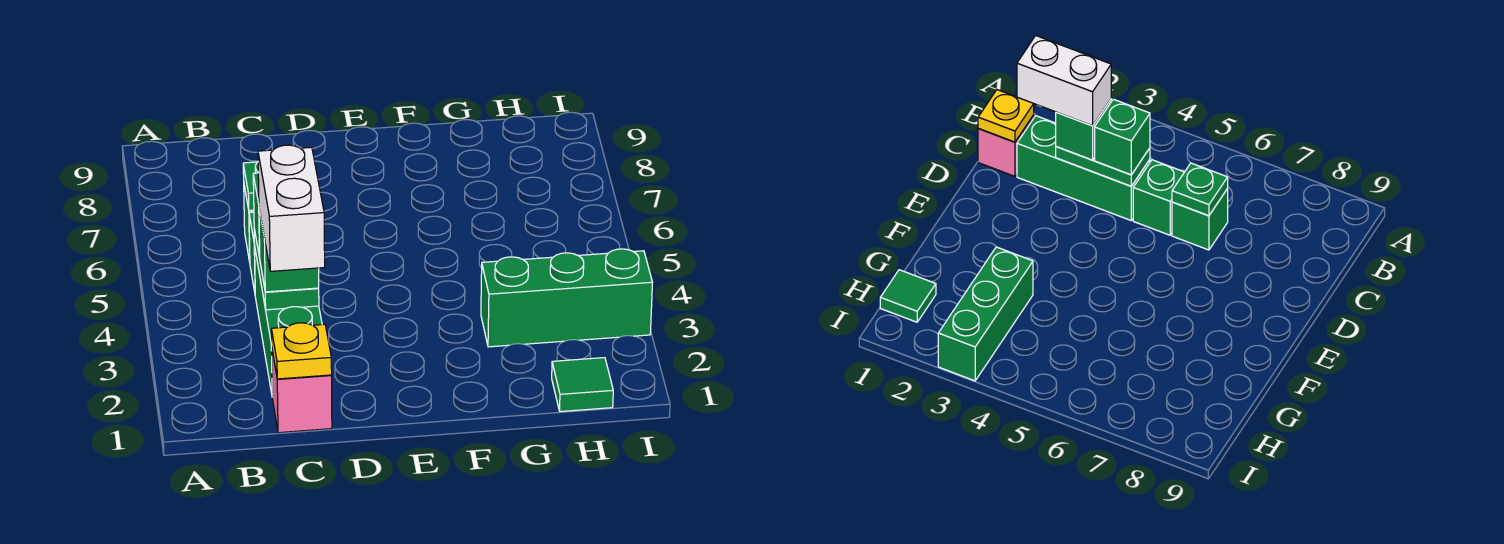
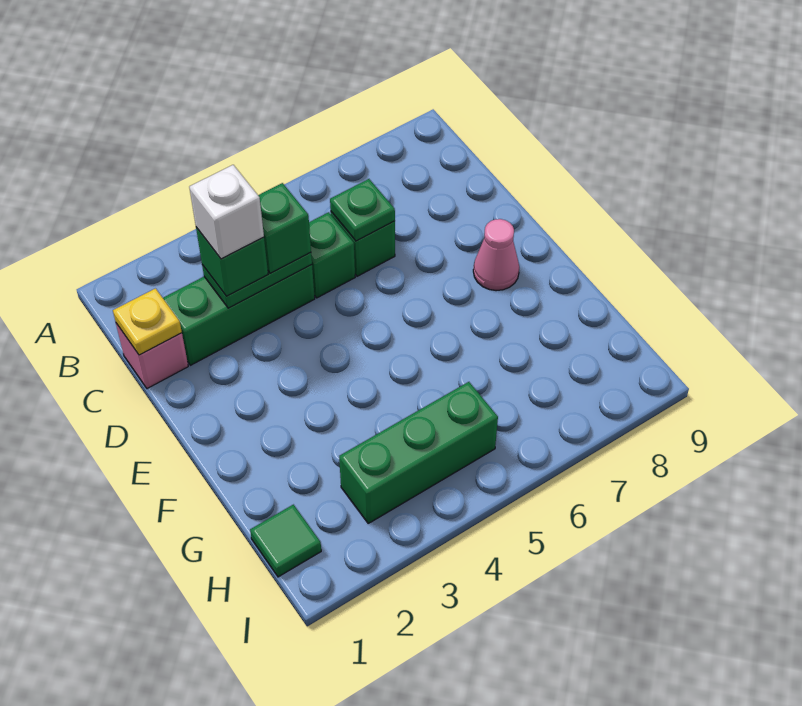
white 1x2 brick [258,145,325,271] -> white 1x1 brick [189,165,264,259]
none -> pink 1x1 cone [473,219,519,291]
green 1x3 brick [481,249,653,347] -> green 1x3 brick turned to [339,382,498,523]

